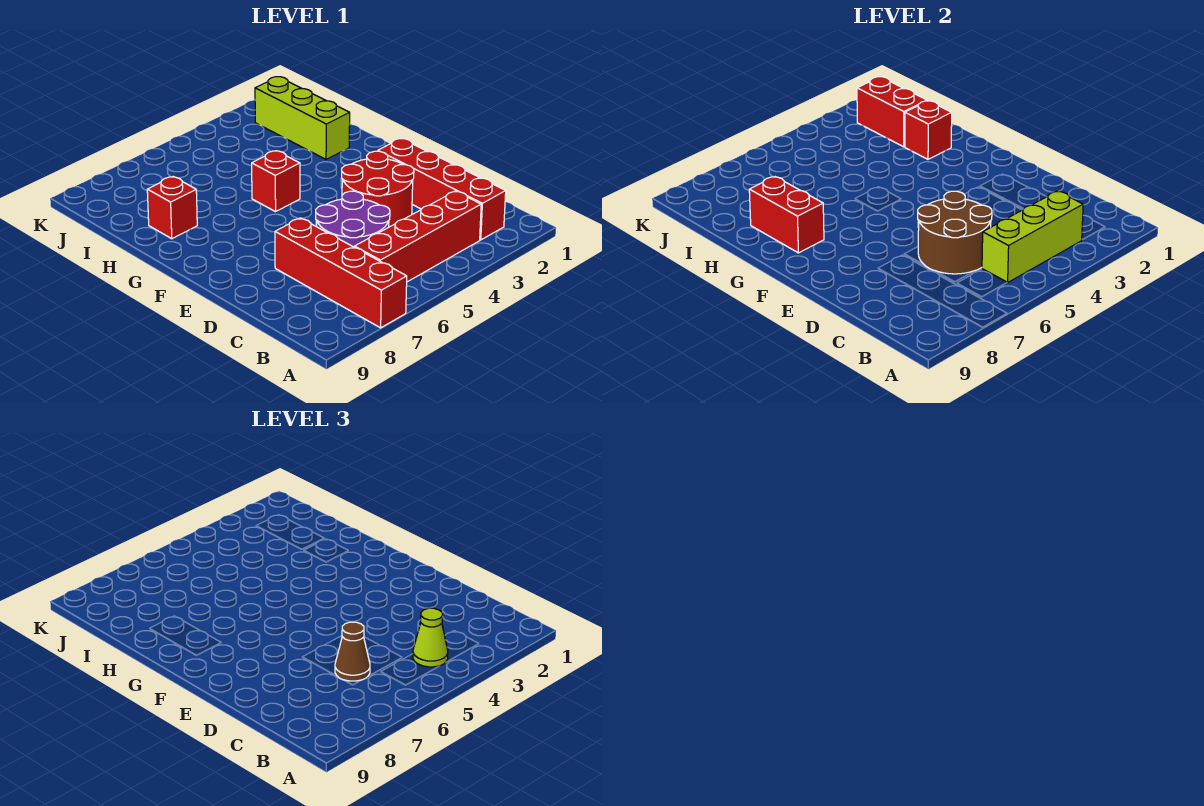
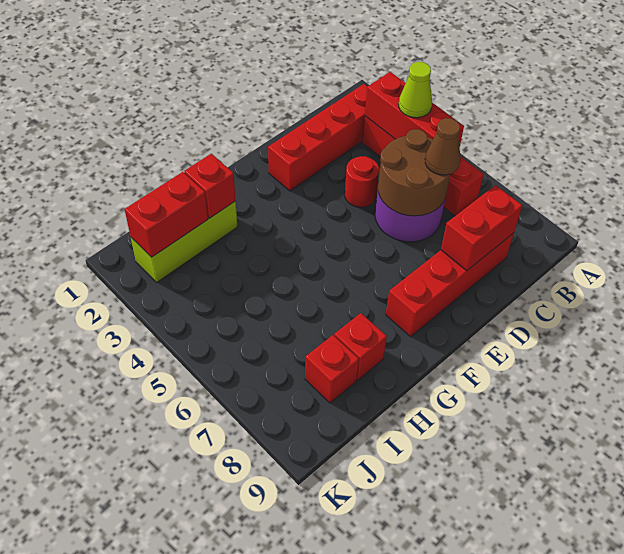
red 1x4 brick [275,218,407,328] -> red 1x4 brick moved to [386,233,514,337]
lime 1x3 brick [982,191,1083,283] -> red 1x3 brick [365,72,464,147]
red 2x2 round brick [342,151,414,227] -> red 1x1 round brick [345,156,379,207]
red 1x1 brick [252,151,300,212] -> red 1x1 brick moved to [305,335,359,403]
red 1x2 brick [749,177,824,253] -> red 1x2 brick moved to [441,185,522,271]

